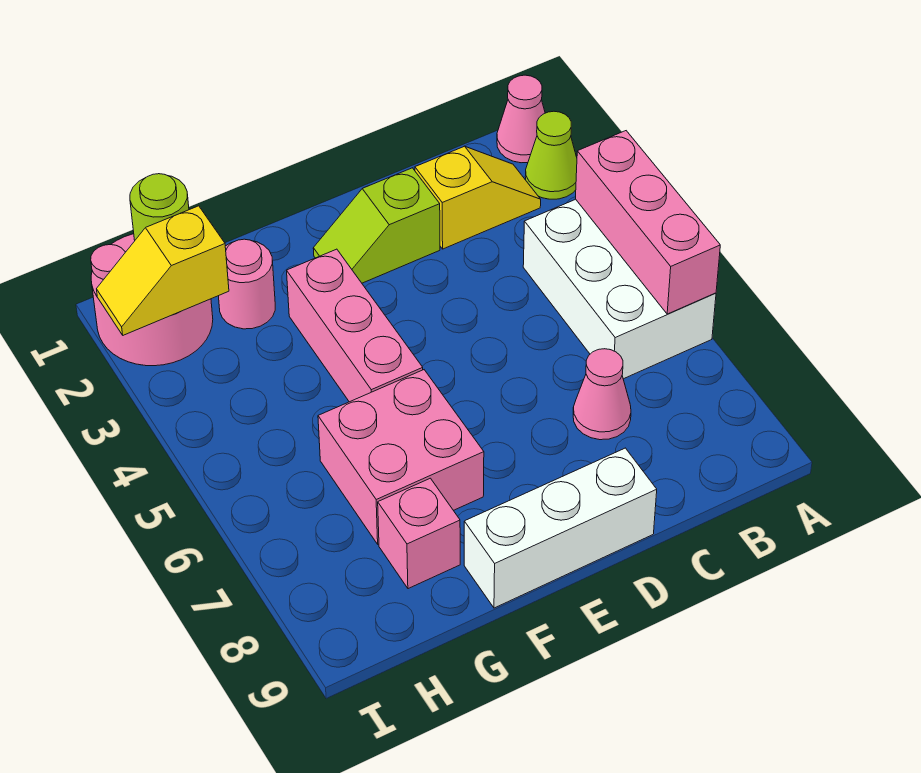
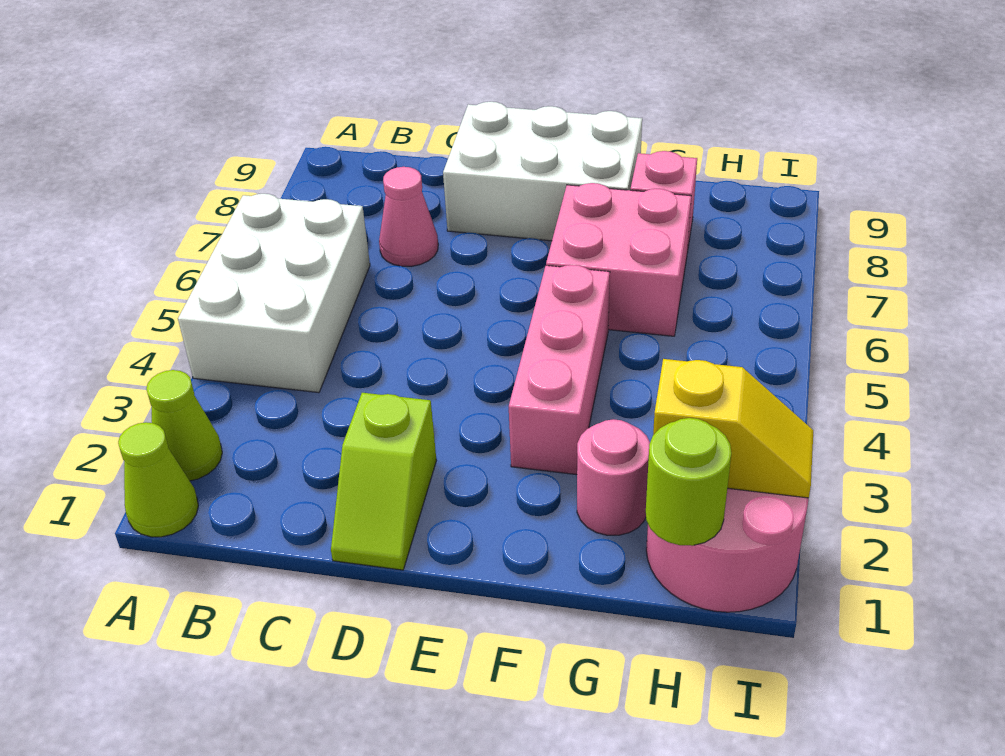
pink 1x1 cone [497,75,545,163] -> lime 1x1 cone [118,422,198,537]
pink 1x3 brick [576,131,720,314] -> none
yellow 1x2 slope [415,146,541,249] -> none
lime 1x2 slope [313,168,440,283] -> lime 1x2 slope turned to [331,393,436,570]
white 1x3 brick [464,448,657,608] -> white 2x3 brick [443,102,642,241]

